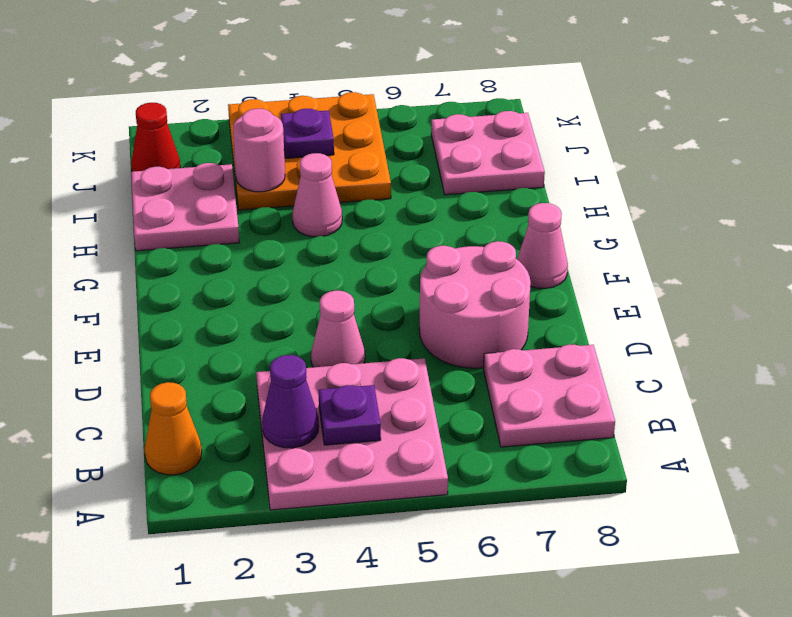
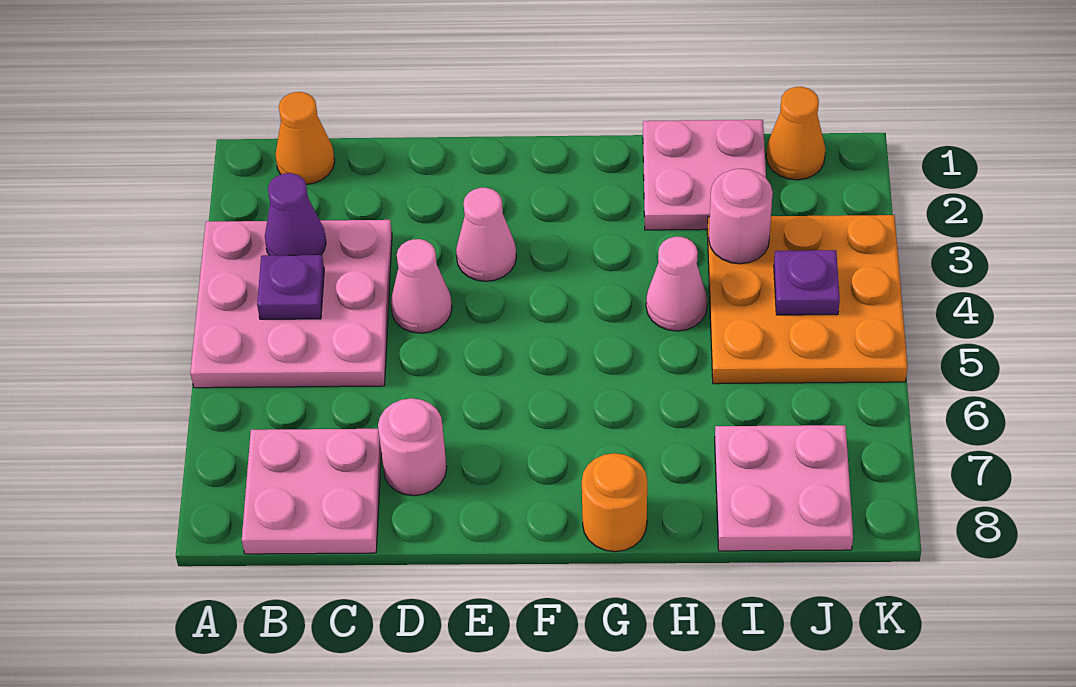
pink 2x2 round brick [419,241,531,368] -> pink 1x1 round brick [378,398,447,496]
pink 1x1 cone [517,203,568,289] -> pink 1x1 cone moved to [456,188,516,281]
none -> orange 1x1 round brick [582,453,647,552]
red 1x1 cone [131,103,180,172] -> orange 1x1 cone [766,87,825,180]

